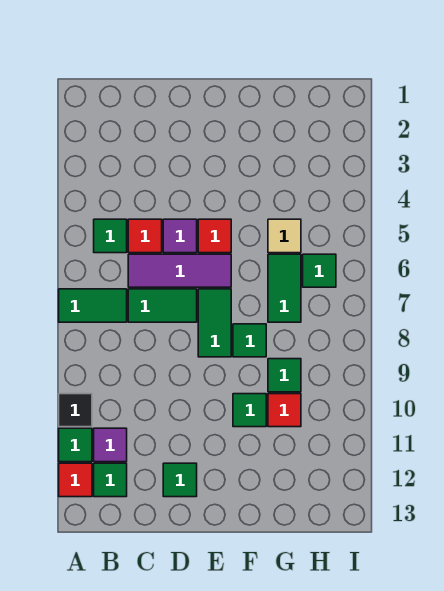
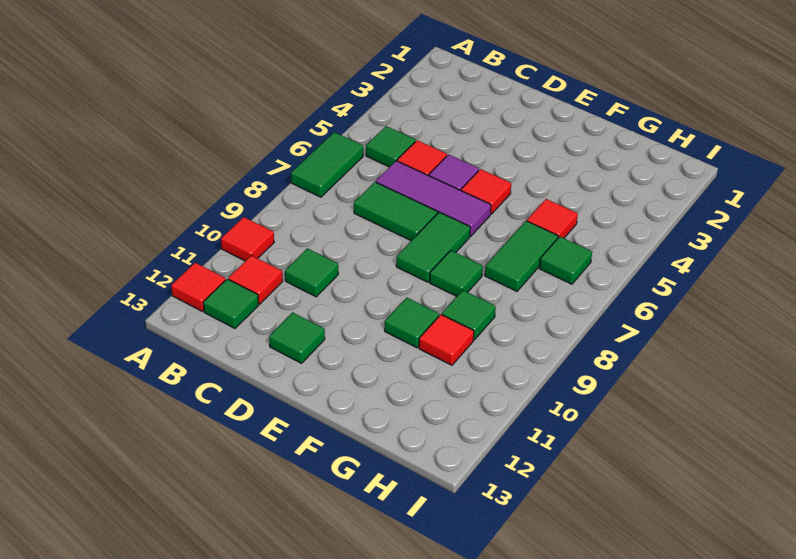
green 1x2 tile [59,289,127,322] -> green 1x2 tile turned to [291,132,363,197]
black 1x1 tile [59,394,92,427] -> red 1x1 tile [221,217,274,261]
green 1x1 tile [59,428,92,462] -> green 1x1 tile moved to [285,248,338,297]
purple 1x1 tile [94,428,127,462] -> red 1x1 tile [228,255,283,304]
tan 1x1 tile [268,219,301,253] -> red 1x1 tile [527,199,578,238]

